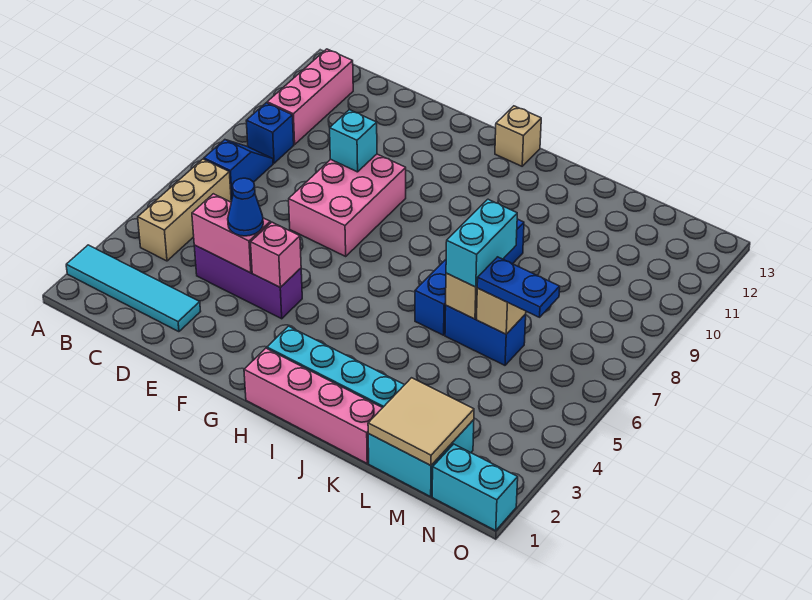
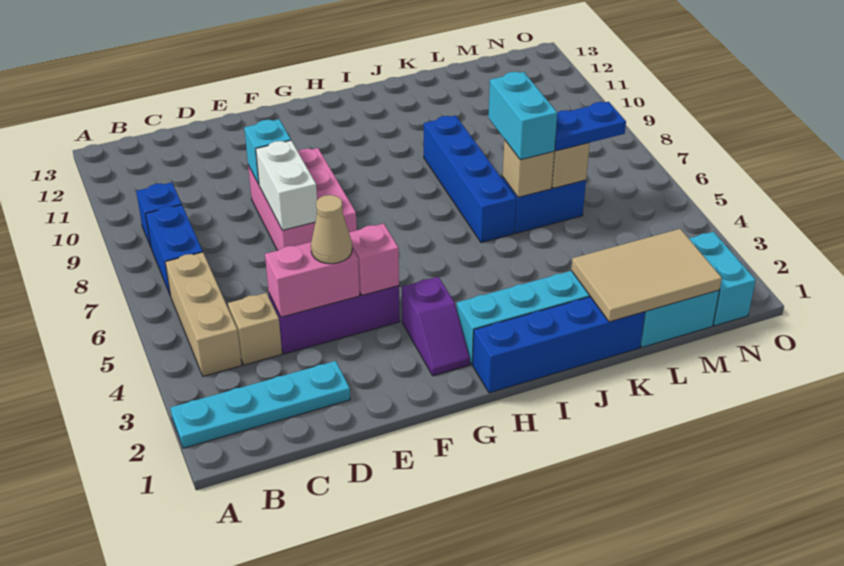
cyan 1x4 tile [66,245,201,332] -> cyan 1x4 plate [171,361,350,448]
blue 1x2 slope [204,140,273,201] -> blue 1x2 brick [146,205,203,296]
pink 1x3 brick [267,49,353,145] -> none
blue 1x1 cone [228,178,263,236] -> tan 1x1 cone [311,195,352,264]
none -> white 1x2 brick [256,140,317,230]
none -> purple 1x2 slope [402,277,470,376]
pink 1x4 brick [244,348,382,463] -> blue 1x4 brick [473,297,645,393]
tan 1x1 brick [495,106,541,166] -> tan 1x1 brick moved to [228,293,282,365]
tan 2x2 tile [368,378,474,466] -> tan 2x3 tile [571,229,722,322]
cyan 1x2 brick [432,444,518,531] -> cyan 1x2 brick turned to [689,232,756,326]

